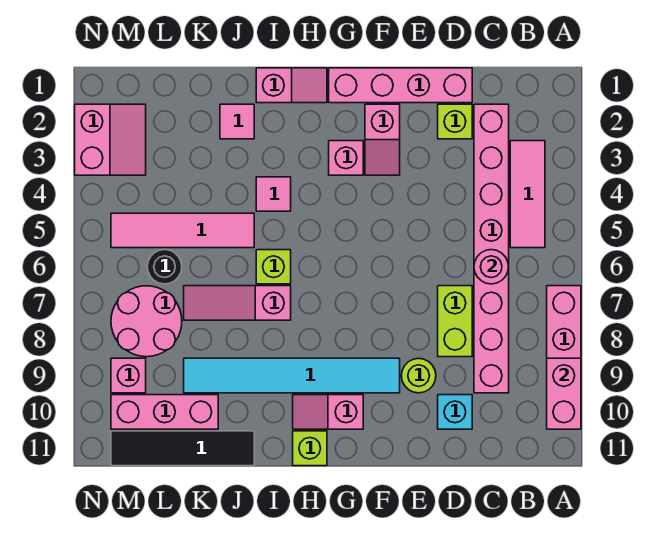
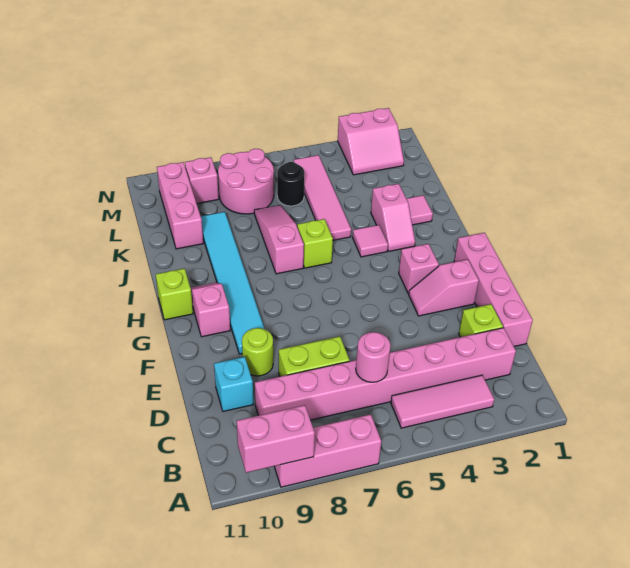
pink 1x2 slope [256,68,327,103] -> pink 1x2 slope moved to [371,184,415,251]
black 1x4 tile [111,431,254,466] -> none

